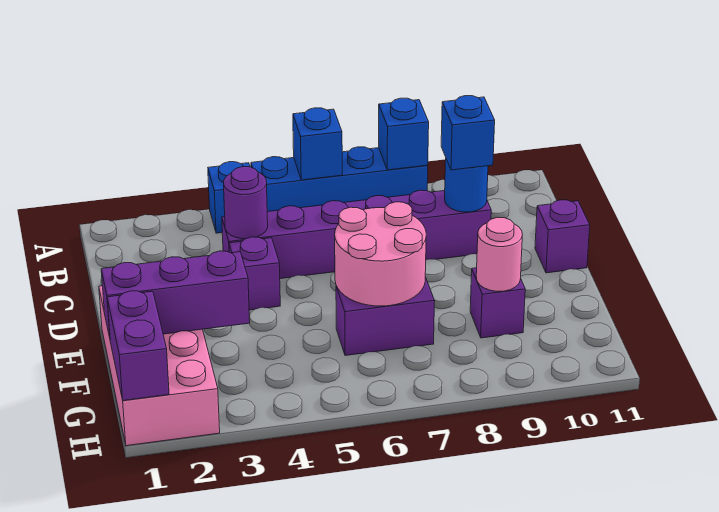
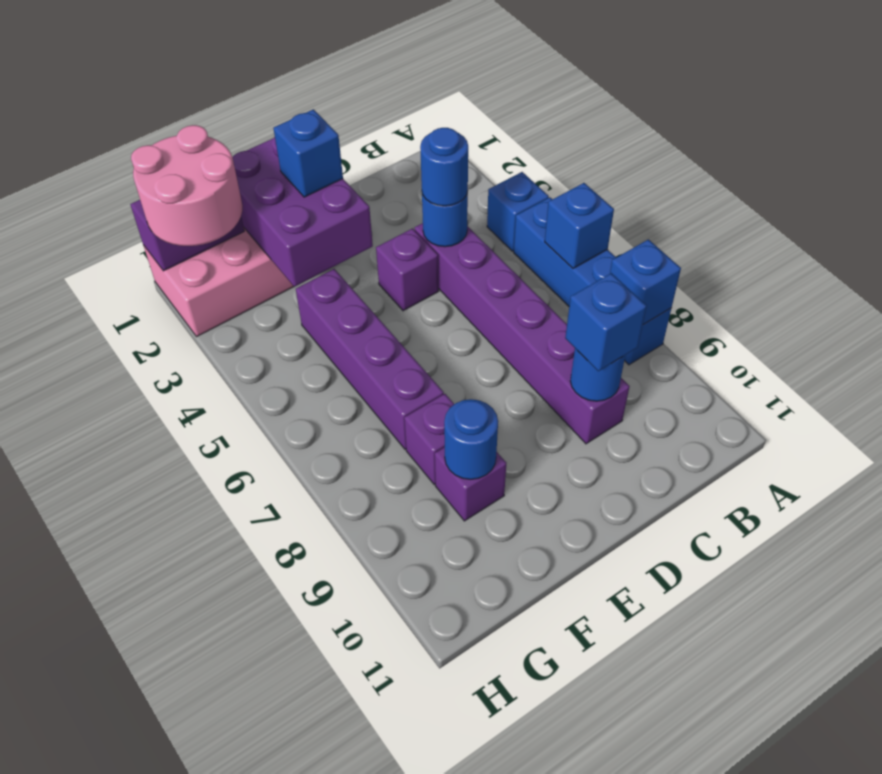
purple 1x1 round brick [224,167,268,239] -> blue 1x1 round brick [422,192,468,247]
none -> blue 1x1 round brick [420,128,468,206]
purple 1x1 brick [535,200,590,273] -> purple 1x1 brick moved to [404,394,454,484]
none -> blue 1x1 brick [273,109,343,197]
pink 2x2 round brick [335,202,426,306] -> pink 2x2 round brick moved to [131,125,242,246]
purple 1x3 brick [101,251,250,338] -> purple 2x3 brick [233,137,373,287]
purple 1x2 brick [336,277,435,356] -> purple 1x4 brick [296,269,444,449]
pink 1x1 round brick [476,217,522,291] -> blue 1x1 round brick [444,399,498,479]

